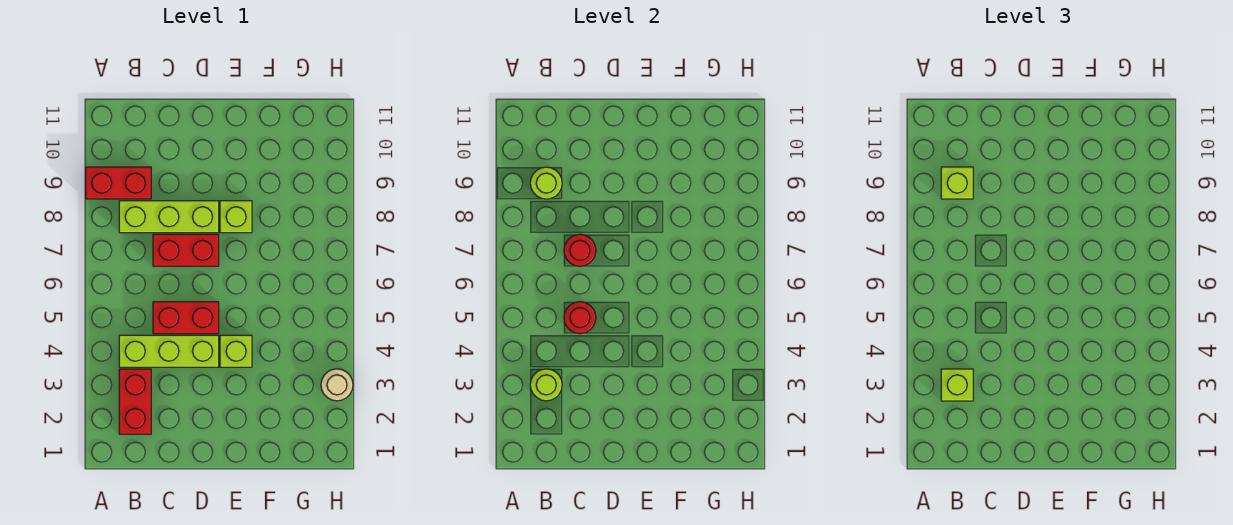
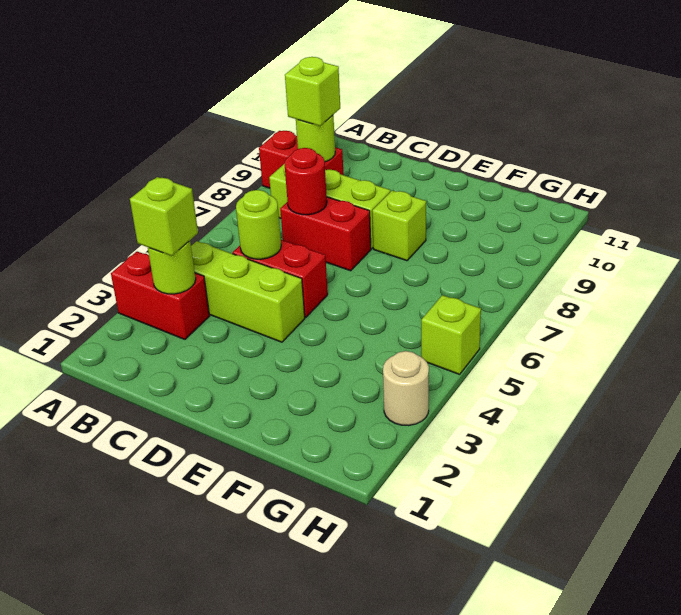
red 1x2 brick [119,369,151,434] -> red 1x2 brick turned to [111,252,210,339]
red 1x1 round brick [564,302,596,334] -> lime 1x1 round brick [236,190,281,259]
lime 1x1 brick [220,335,252,367] -> lime 1x1 brick moved to [421,295,481,374]

